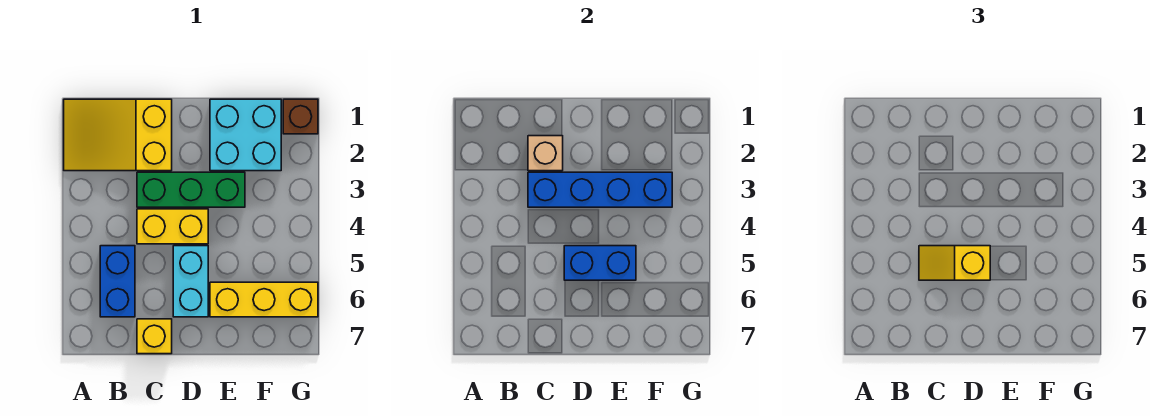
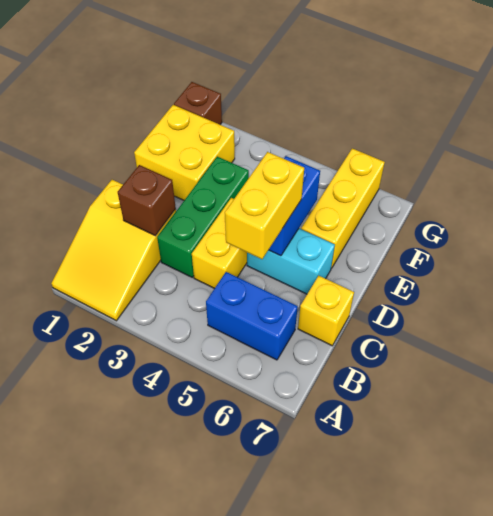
tan 1x1 brick [528,136,563,171] -> brown 1x1 brick [118,165,176,236]
blue 1x4 brick [528,172,672,207] -> none
yellow 1x2 slope [919,246,990,280] -> yellow 1x2 brick [225,152,304,259]
cyan 2x2 brick [210,99,281,171] -> yellow 2x2 brick [134,105,235,200]

